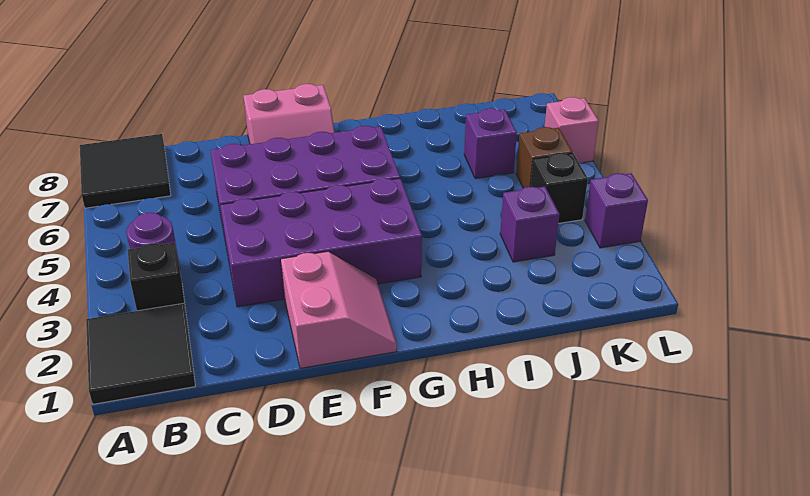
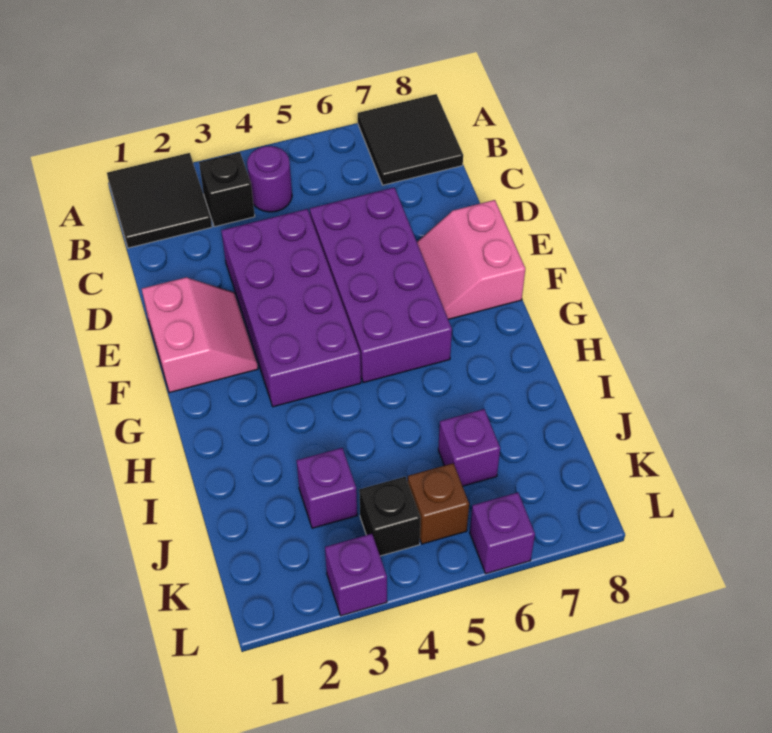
pink 2x2 slope [281,252,397,368] -> pink 2x2 slope turned to [142,278,258,393]
pink 1x1 brick [545,97,599,163] -> purple 1x1 brick [470,492,535,574]

